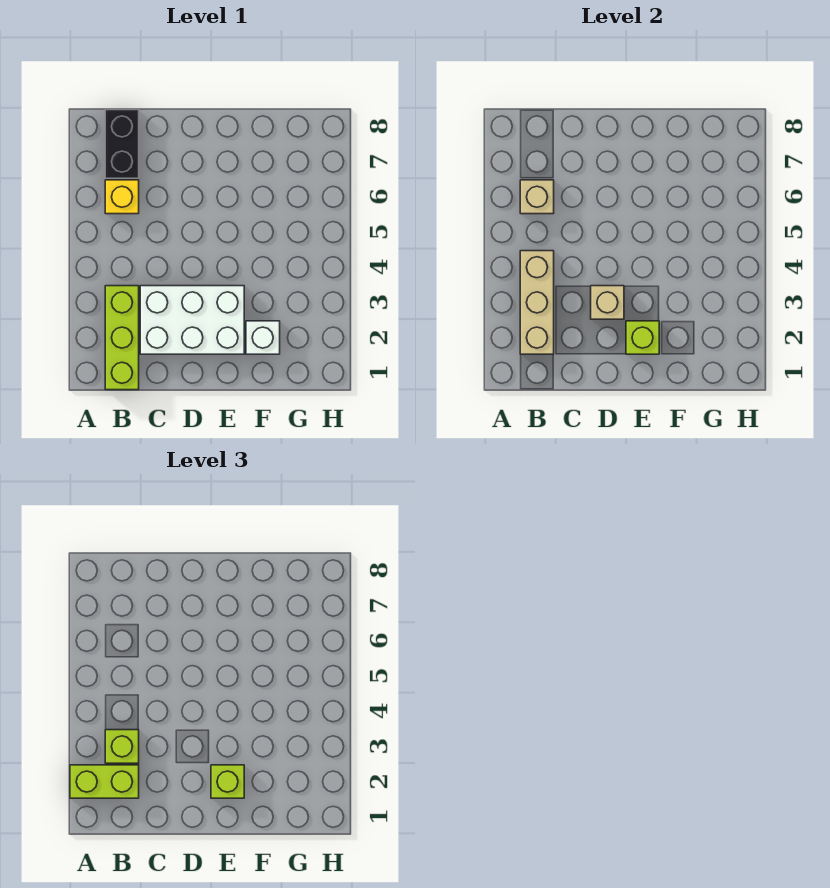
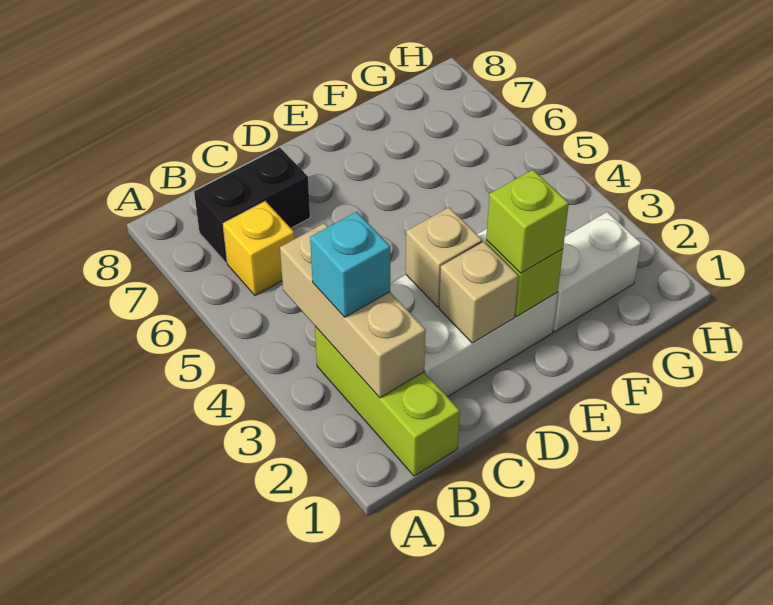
lime 1x2 brick [70,765,139,798] -> none
lime 1x1 brick [105,730,139,763] -> cyan 1x1 brick [310,212,390,317]
tan 1x1 brick [520,180,554,214] -> tan 1x1 brick moved to [439,242,518,343]
black 1x2 brick [105,110,139,178] -> black 1x2 brick turned to [194,147,310,263]
white 1x1 brick [246,321,280,354] -> white 1x2 brick [553,212,641,332]

